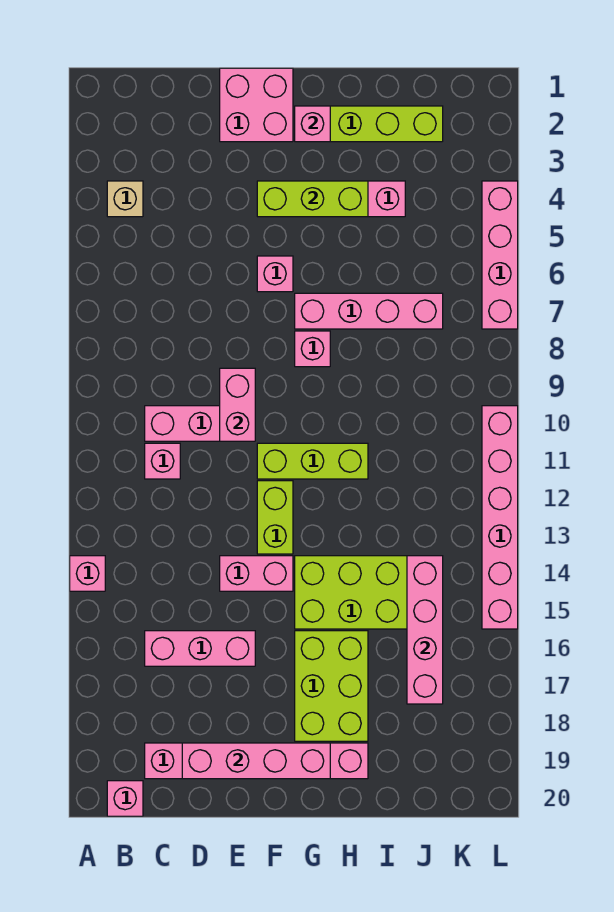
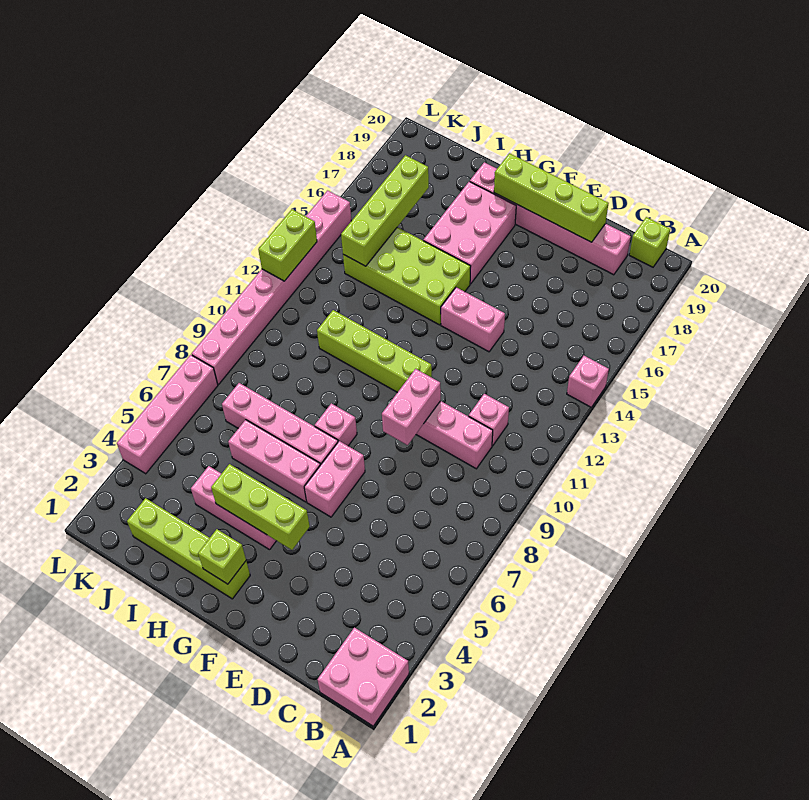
tan 1x1 brick [107,181,143,217] -> none
pink 1x1 brick [107,781,143,816] -> lime 1x1 brick [629,217,670,267]
pink 1x3 brick [145,631,255,666] -> pink 1x3 brick moved to [228,420,320,502]
pink 1x4 brick [182,743,330,779] -> lime 1x4 brick [494,153,609,242]
pink 2x2 brick [220,68,293,142] -> pink 2x2 brick moved to [317,628,409,726]
pink 1x1 brick [257,256,293,292] -> pink 1x2 brick [304,441,365,517]
lime 1x3 brick [257,443,368,479] -> lime 1x4 brick [317,310,432,392]
lime 1x2 brick [257,481,293,554] -> lime 1x2 brick moved to [258,209,317,281]
pink 1x1 brick [295,106,330,142] -> lime 1x1 brick [198,529,246,584]
lime 2x3 brick [295,631,368,741] -> pink 2x3 brick [423,181,516,284]
pink 1x4 brick [407,556,443,704] -> lime 1x4 brick [341,155,429,266]
pink 1x6 brick [482,406,518,629] -> pink 1x8 brick [192,190,351,384]

